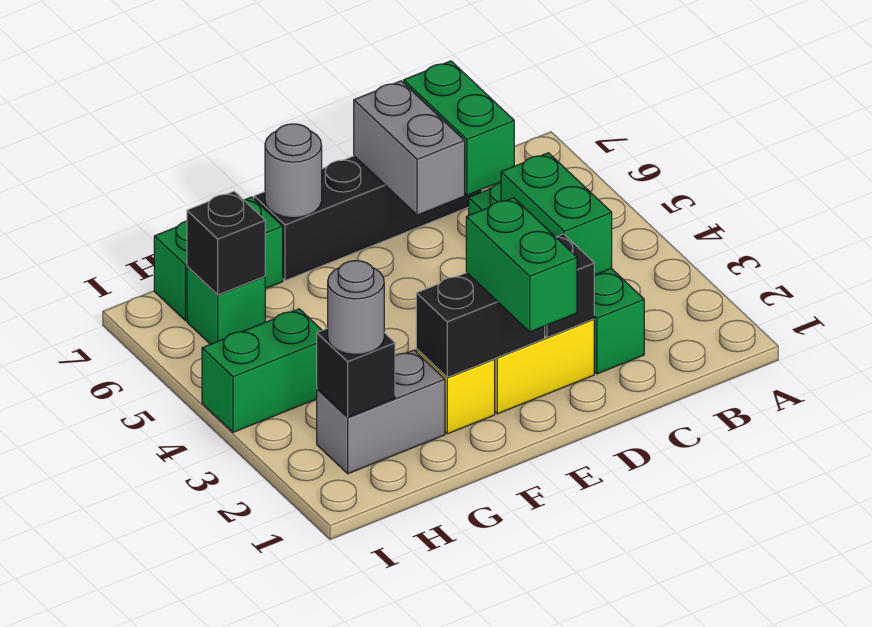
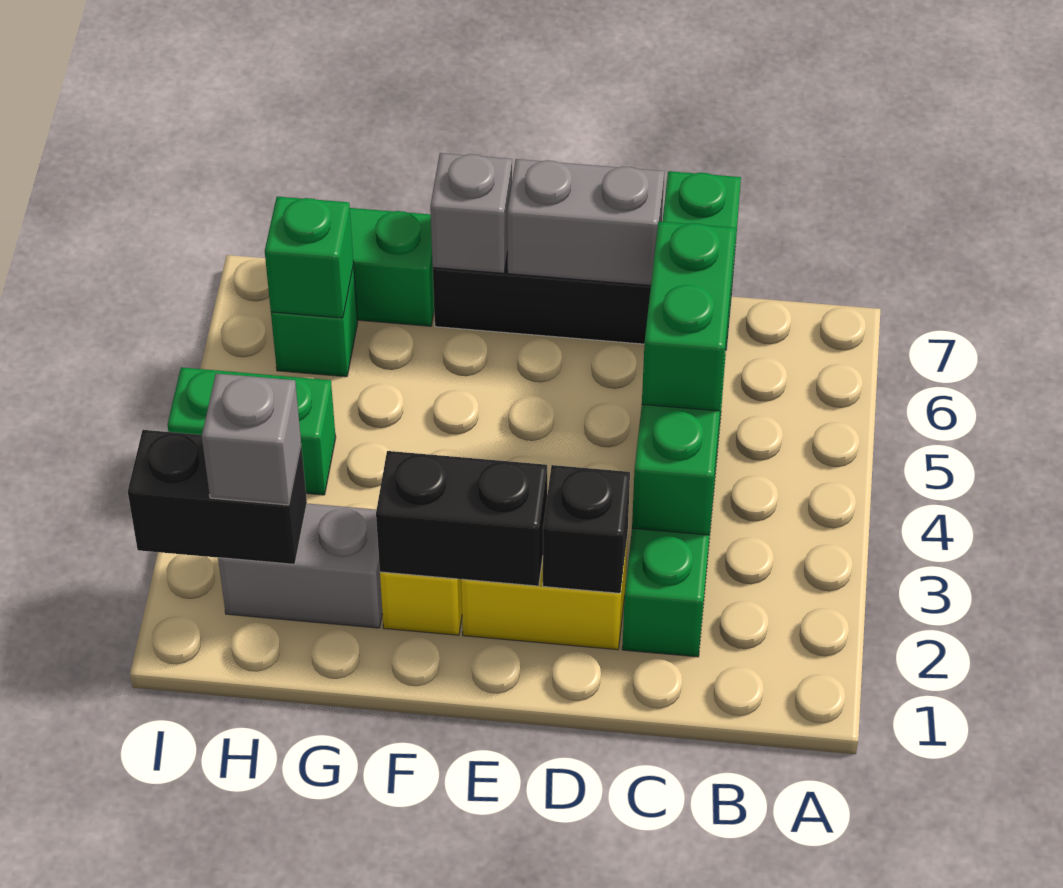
grey 1x2 brick [354,81,465,215] -> grey 1x2 brick turned to [507,159,664,285]
green 1x2 brick [466,198,577,332] -> green 1x2 brick moved to [642,221,735,411]
grey 1x1 round brick [265,124,322,218] -> grey 1x1 brick [430,153,512,273]
black 1x1 brick [317,328,395,417] -> black 1x2 brick [128,430,307,564]
grey 1x1 round brick [328,261,384,355] -> grey 1x1 brick [202,374,301,505]
black 1x1 brick [187,191,265,295] -> green 1x1 brick [265,197,354,318]

